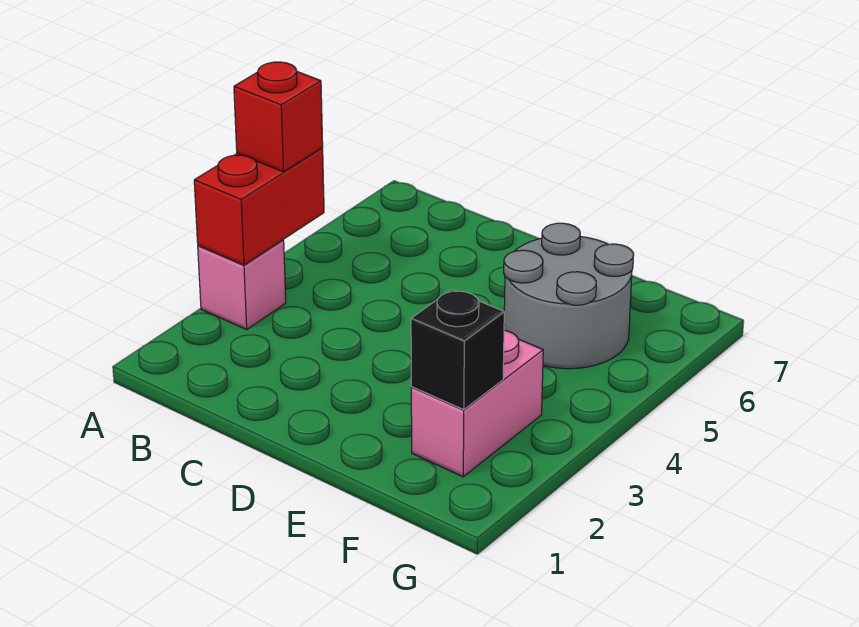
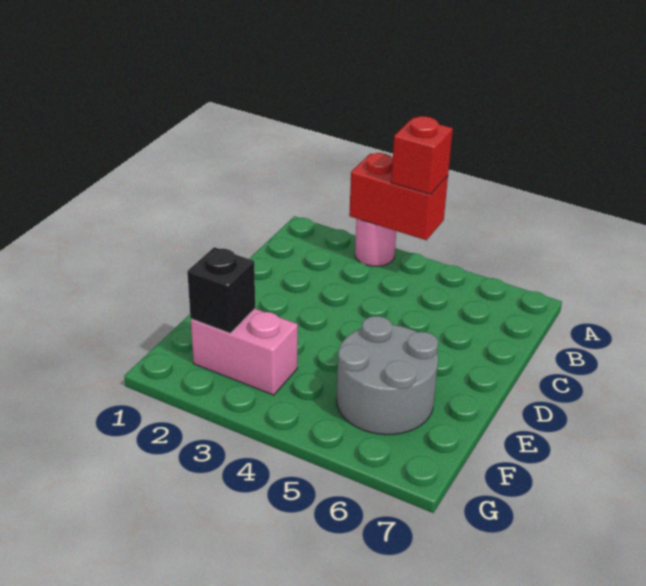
pink 1x1 brick [198,240,286,329] -> pink 1x1 round brick [355,219,396,266]

